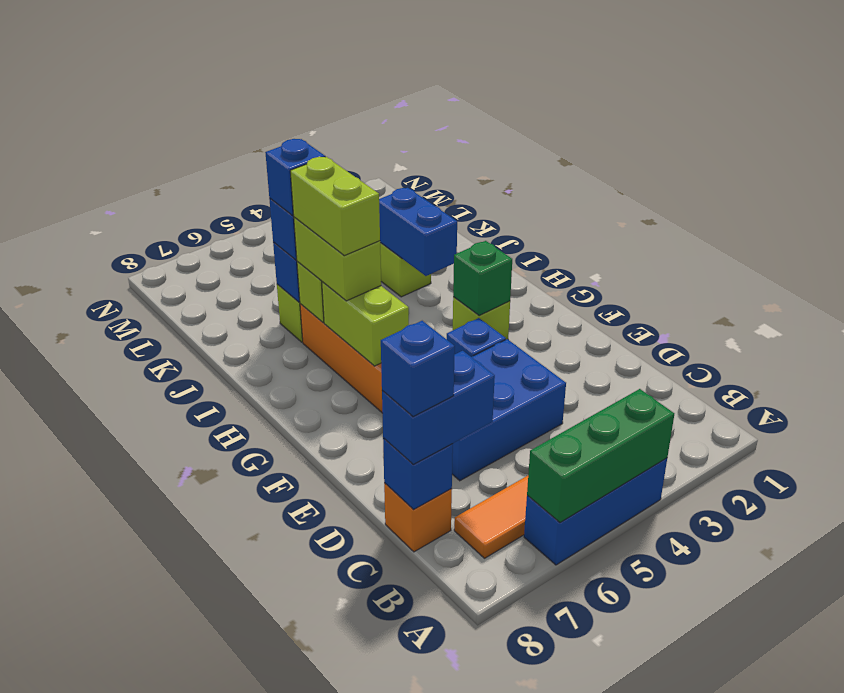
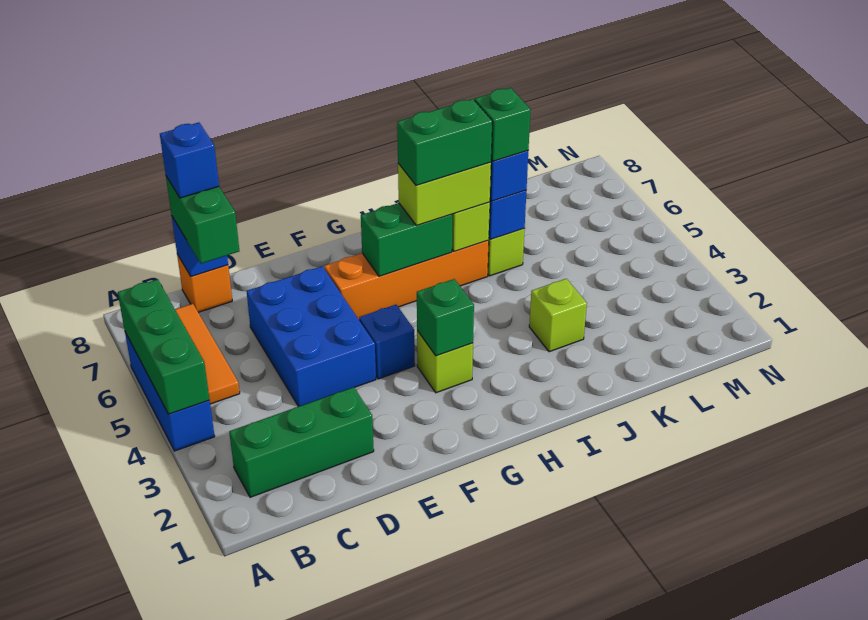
none -> green 1x3 brick [229,387,374,497]
blue 1x2 brick [382,351,495,464] -> green 1x2 brick [166,177,239,264]
lime 1x2 brick [322,282,409,366] -> green 1x2 brick [361,203,452,276]
lime 1x2 brick [290,157,380,256] -> green 1x2 brick [397,99,492,185]
blue 1x2 brick [379,188,457,276] -> none
blue 1x1 brick [265,139,325,216] -> green 1x1 brick [475,88,531,161]

